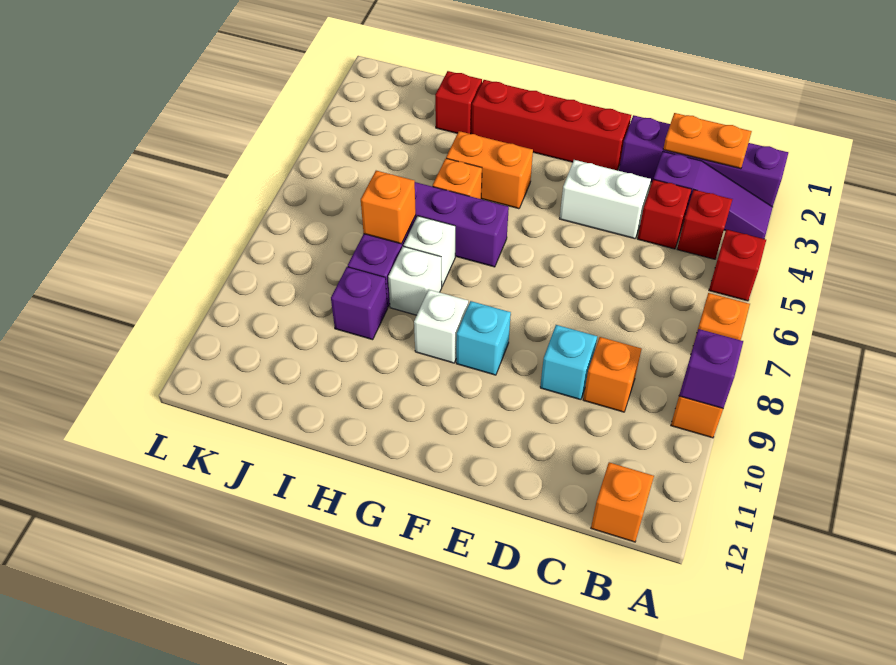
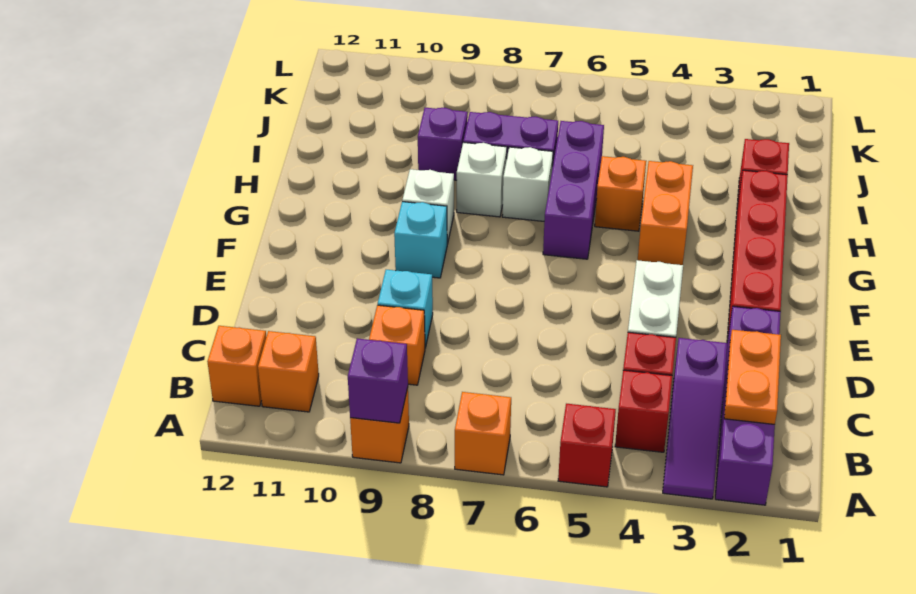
orange 1x1 brick [361,171,416,244] -> orange 1x1 brick moved to [258,331,319,412]

